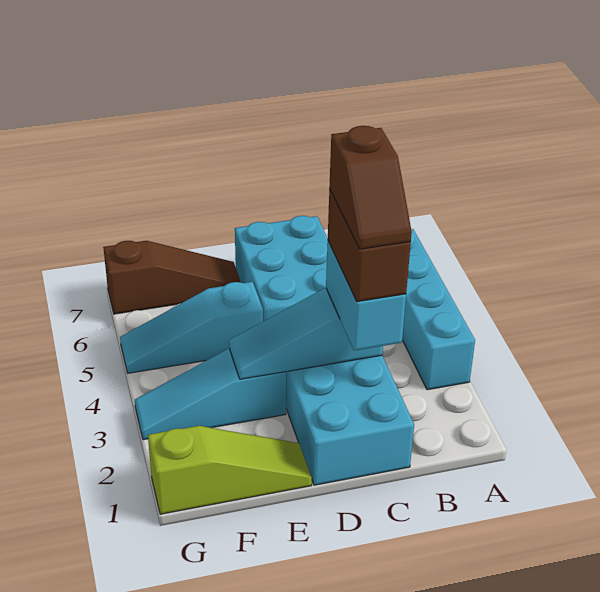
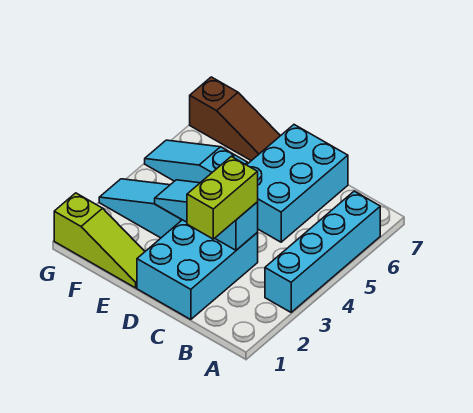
cyan 1x2 brick [326,242,406,351] -> lime 1x2 brick [187,156,258,239]
brown 1x2 brick [328,189,411,302] -> none
brown 1x2 slope [329,126,412,249] -> none

